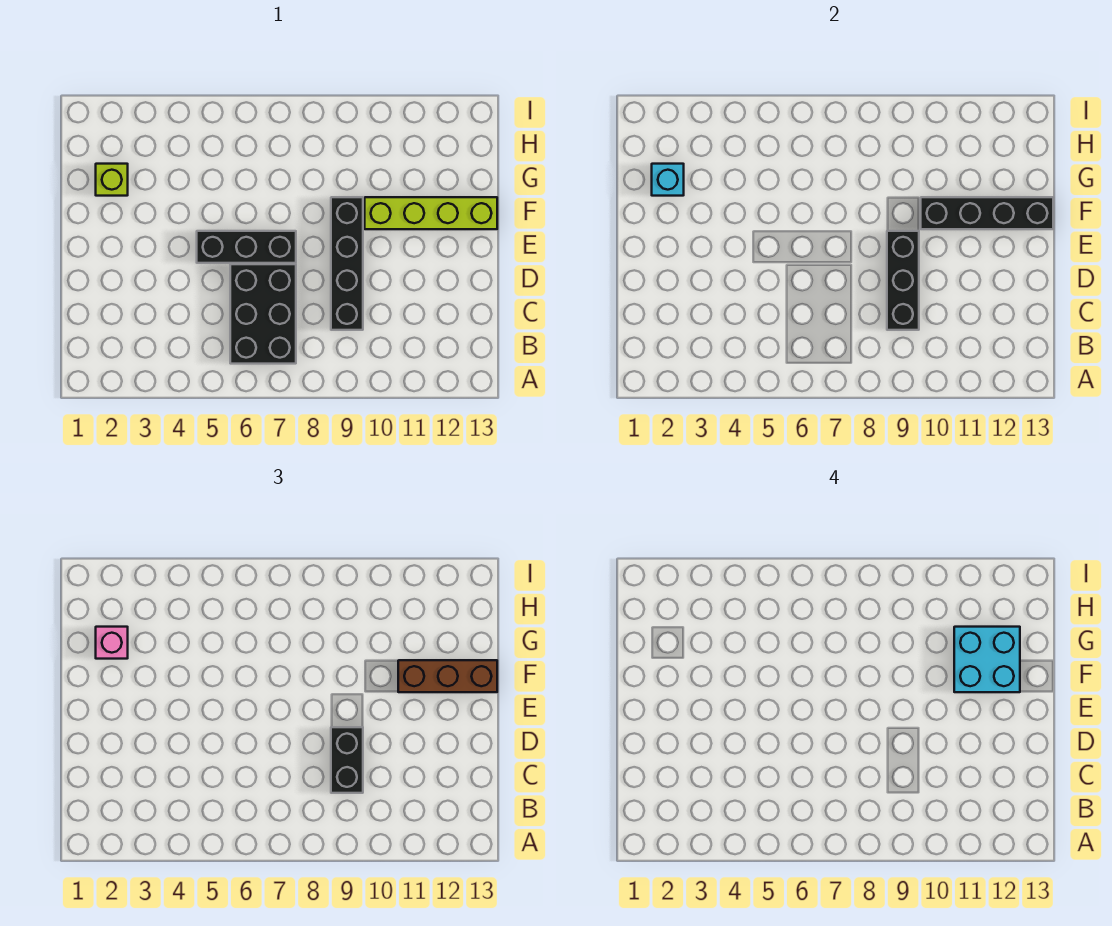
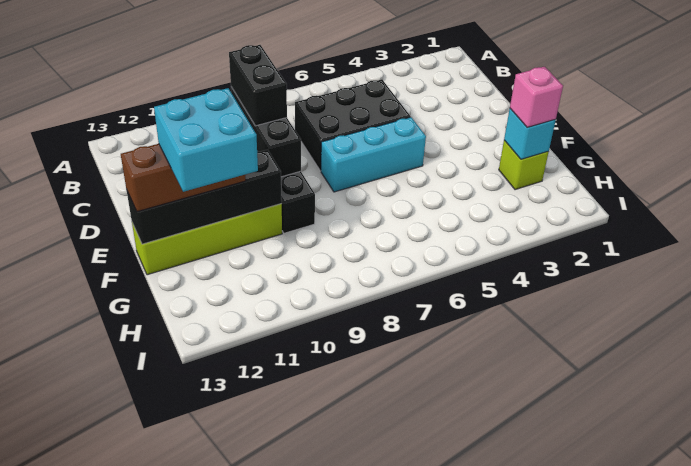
black 2x3 brick [230,264,296,364] -> black 2x3 brick turned to [295,79,411,171]
black 1x3 brick [197,231,296,263] -> cyan 1x3 brick [321,117,426,192]

